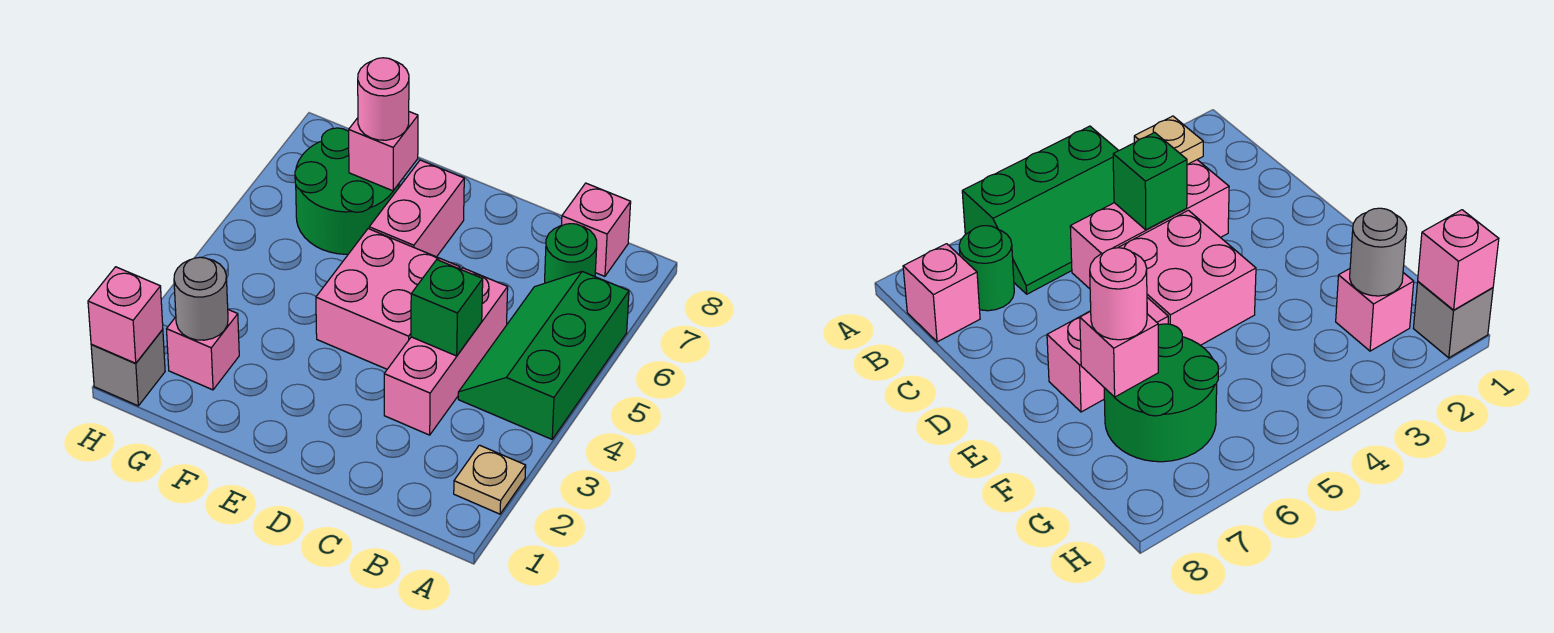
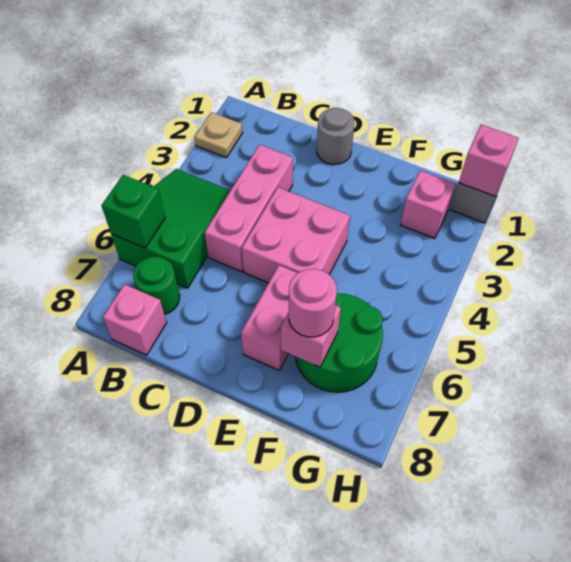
green 2x3 slope [458,271,629,439] -> green 2x3 slope turned to [111,169,230,288]
green 1x1 brick [411,260,483,356] -> green 1x1 brick moved to [101,175,165,248]
grey 1x1 round brick [174,257,228,340] -> grey 1x1 round brick moved to [317,108,355,165]

